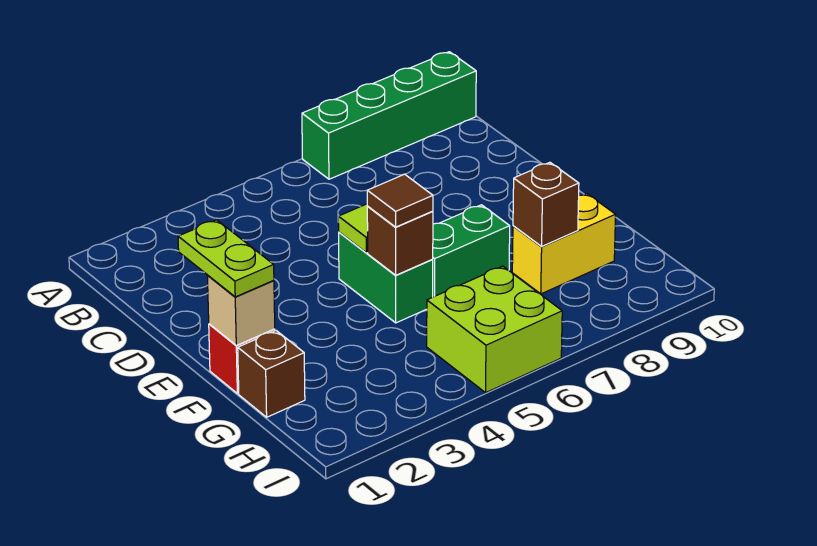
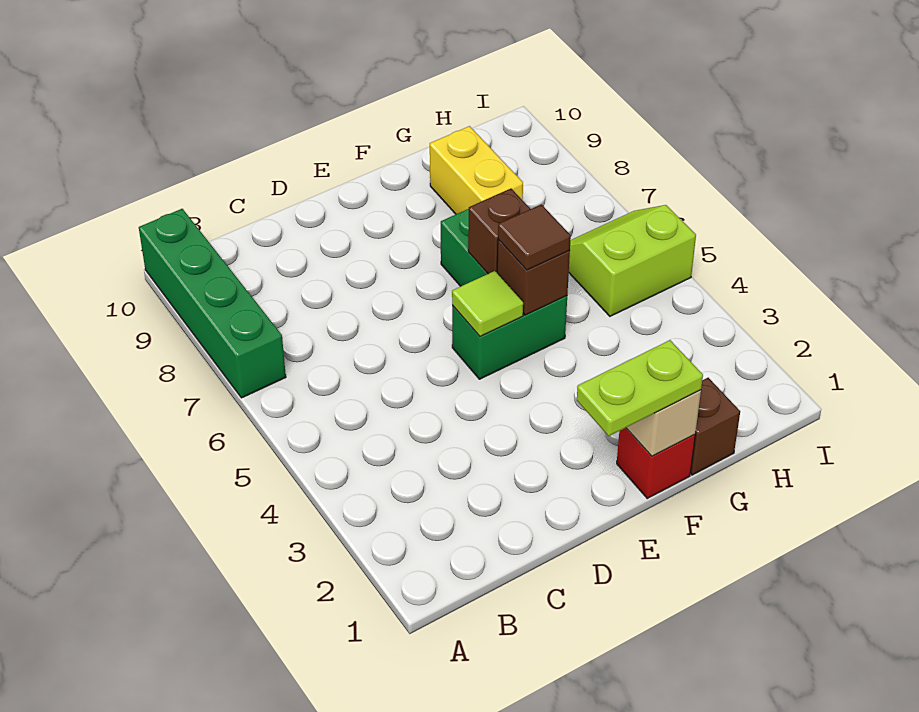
brown 1x1 brick [513,162,579,247] -> brown 1x1 brick moved to [468,189,530,274]
lime 2x2 brick [427,266,562,393] -> lime 2x2 slope [569,205,696,316]

